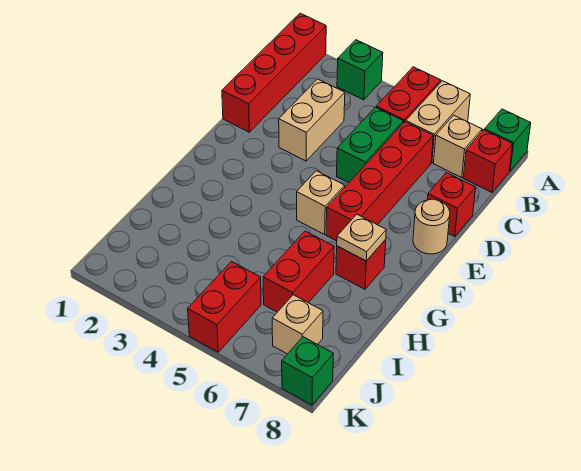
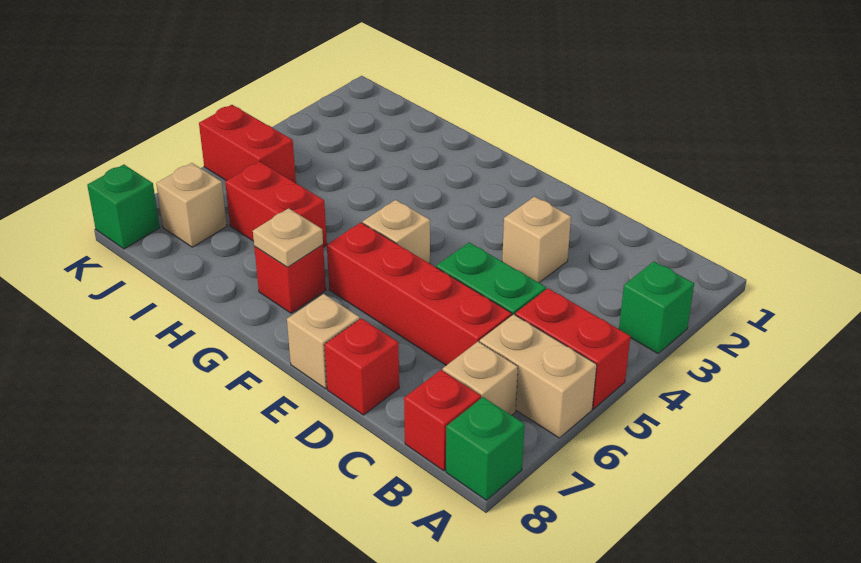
red 1x4 brick [222,13,326,132] -> none
tan 1x2 brick [279,79,345,161] -> tan 1x1 brick [502,197,571,283]
tan 1x1 round brick [413,199,450,254] -> tan 1x1 brick [287,294,360,389]

